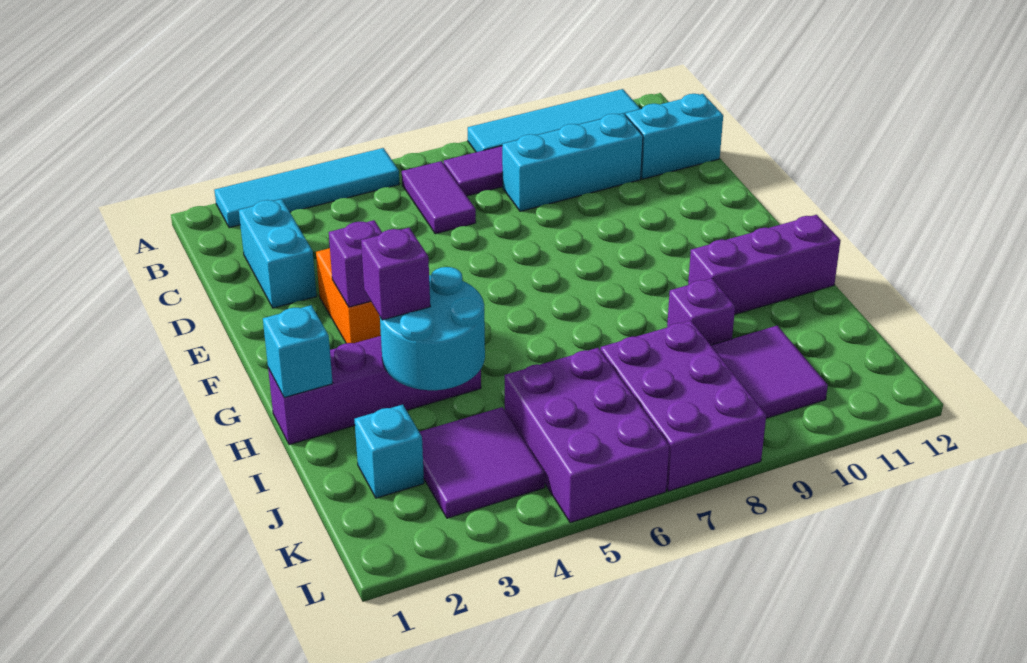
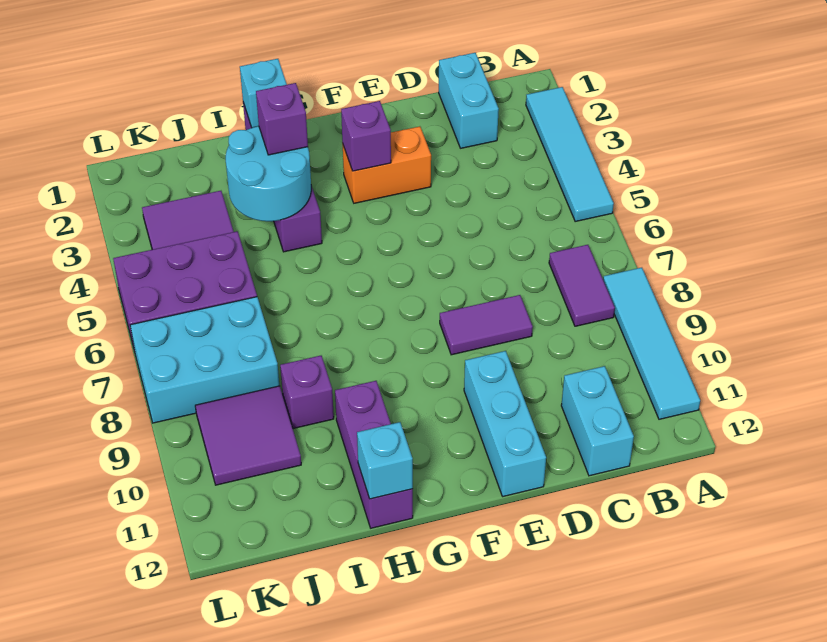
purple 1x2 tile [402,161,476,234] -> purple 1x2 tile moved to [440,295,533,355]
cyan 1x2 brick [239,199,317,308] -> cyan 1x2 brick turned to [439,53,499,148]
cyan 1x3 brick [502,114,643,211] -> cyan 1x3 brick moved to [464,351,546,496]
cyan 1x1 brick [355,405,424,498] -> cyan 1x1 brick moved to [357,422,413,499]
purple 2x3 brick [600,321,766,491] -> cyan 2x3 brick [130,297,279,423]

